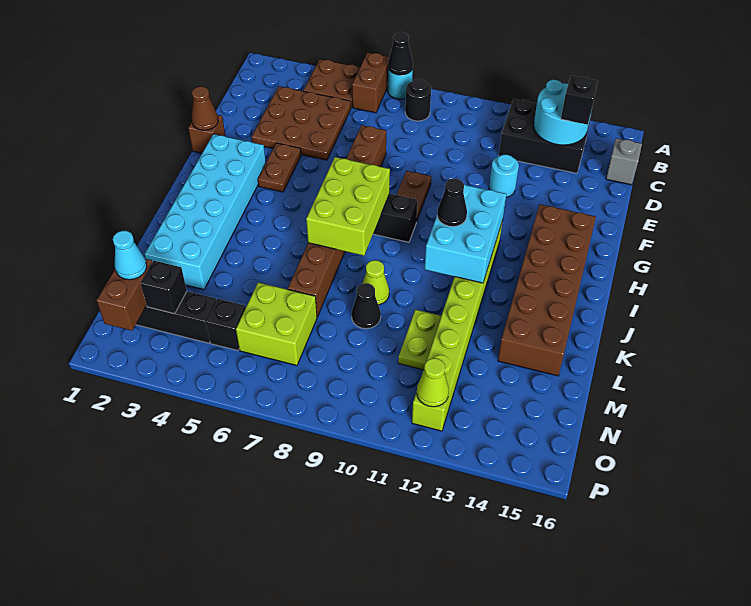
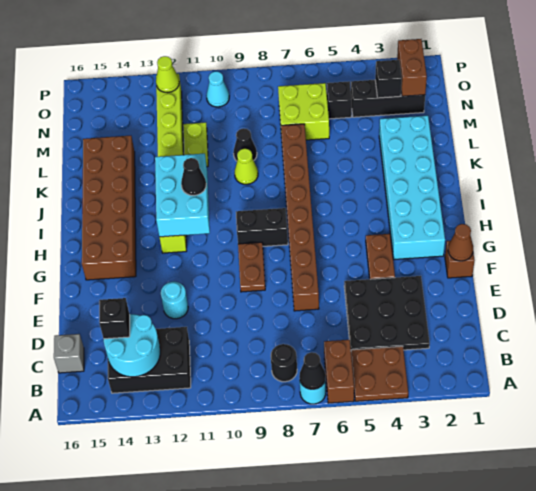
brown 3x3 plate [252,86,351,160] -> black 3x3 plate [344,276,430,350]
lime 2x3 brick [306,157,390,256] -> none
cyan 1x1 cone [113,231,147,280] -> cyan 1x1 cone moved to [206,71,229,107]

